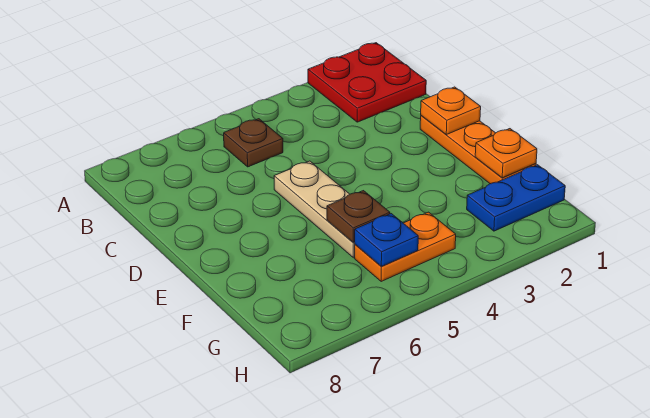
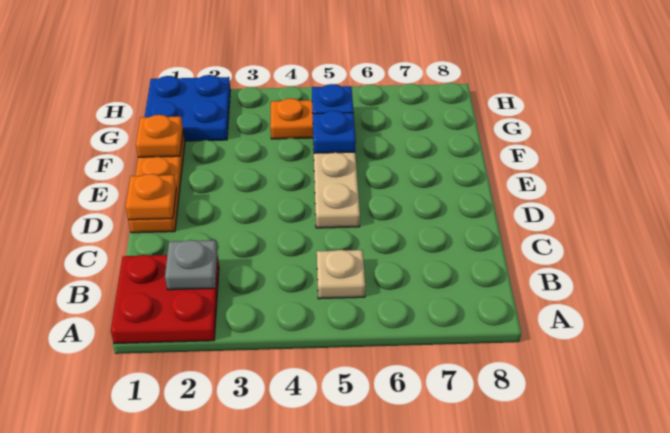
none -> grey 1x1 plate [165,240,217,290]
brown 1x1 plate [224,119,283,167] -> tan 1x1 plate [317,250,365,299]
brown 1x1 plate [327,191,390,242] -> blue 1x1 plate [313,111,356,153]
blue 1x2 plate [467,165,565,231] -> blue 2x2 plate [145,75,230,141]

